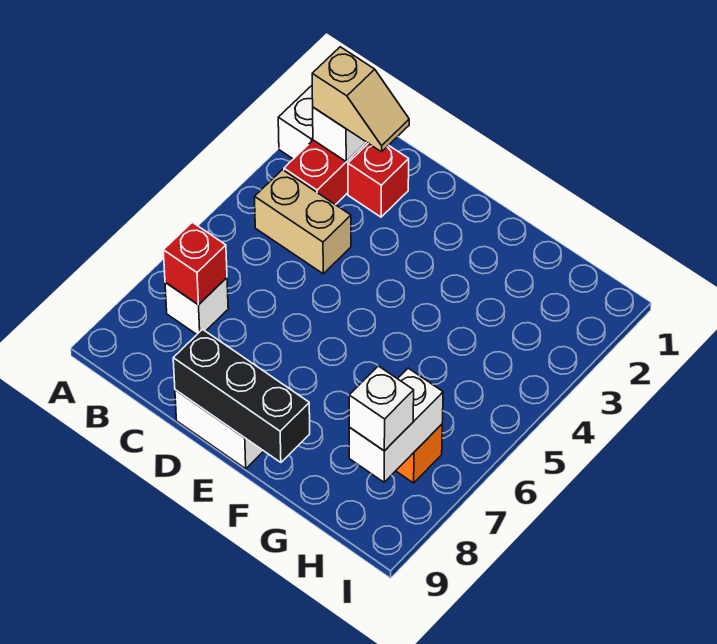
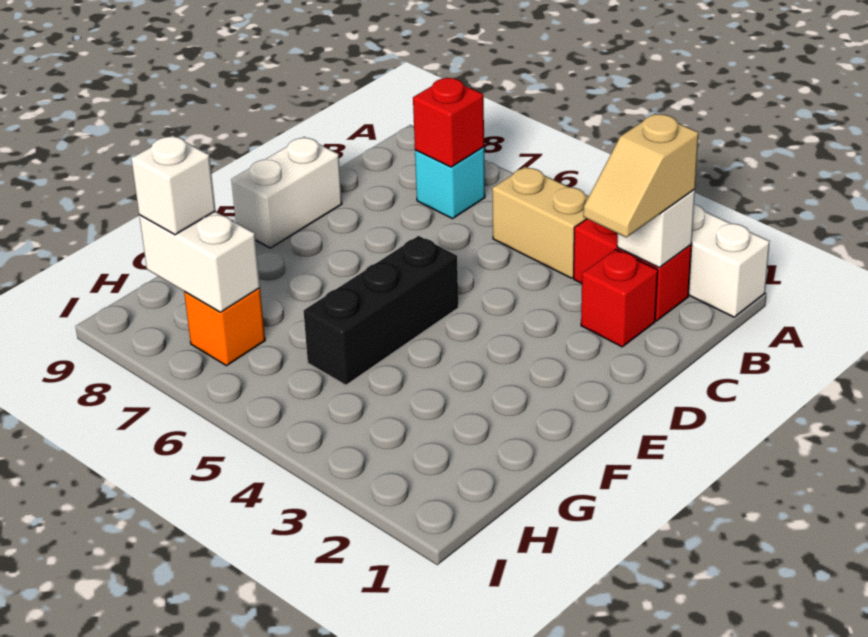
tan 1x2 brick [255,170,351,274] -> tan 1x2 brick turned to [492,167,589,278]
white 1x1 brick [165,278,228,334] -> cyan 1x1 brick [415,147,485,219]
black 1x3 brick [173,329,310,462] -> black 1x3 brick moved to [304,236,458,385]

